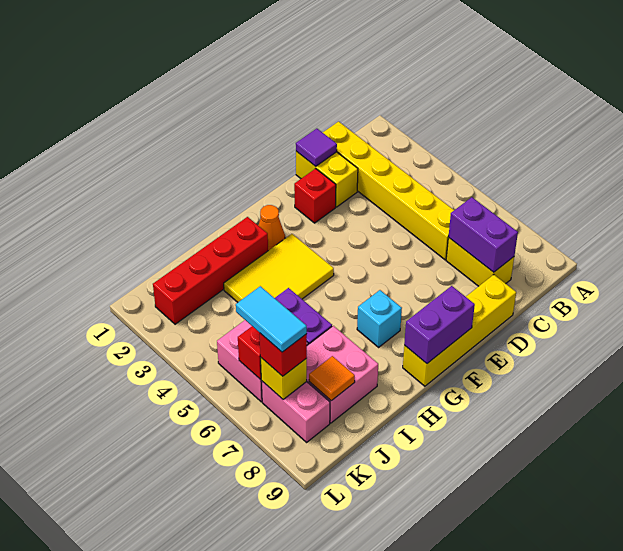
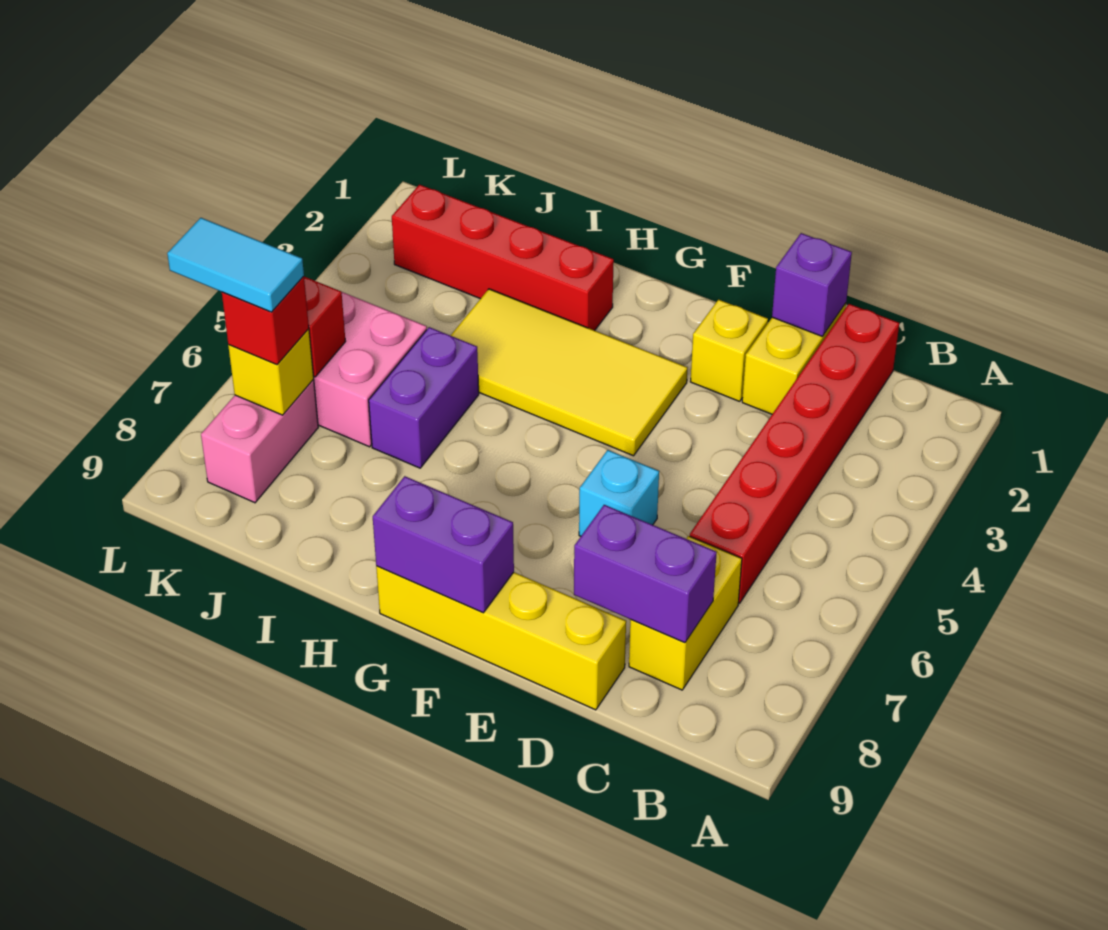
yellow 1x6 brick [323,122,454,260] -> red 1x6 brick [690,304,899,604]
purple 1x2 brick [449,197,518,272] -> purple 1x2 brick turned to [574,505,717,643]
purple 1x1 tile [296,129,337,166] -> purple 1x1 brick [772,233,852,336]
red 1x1 brick [294,169,336,223] -> yellow 1x1 brick [690,300,768,401]
orange 1x1 cone [258,205,285,250] -> none
yellow 2x3 tile [224,234,334,302] -> yellow 2x4 tile [450,289,687,456]
cyan 1x1 brick [357,290,402,347] -> cyan 1x1 brick moved to [579,450,659,536]
pink 2x2 brick [307,326,378,423] -> none
orange 1x1 tile [309,356,355,401] -> none
cyan 1x2 tile [236,286,307,352] -> cyan 1x2 tile turned to [167,218,304,312]

